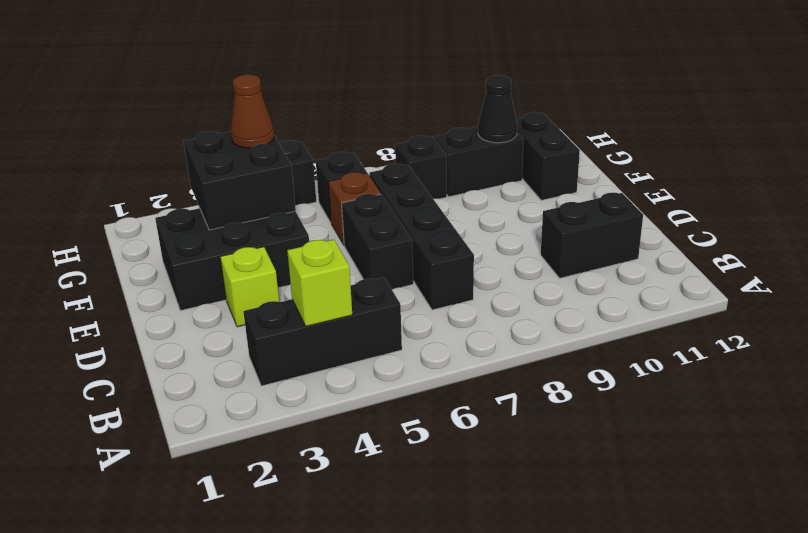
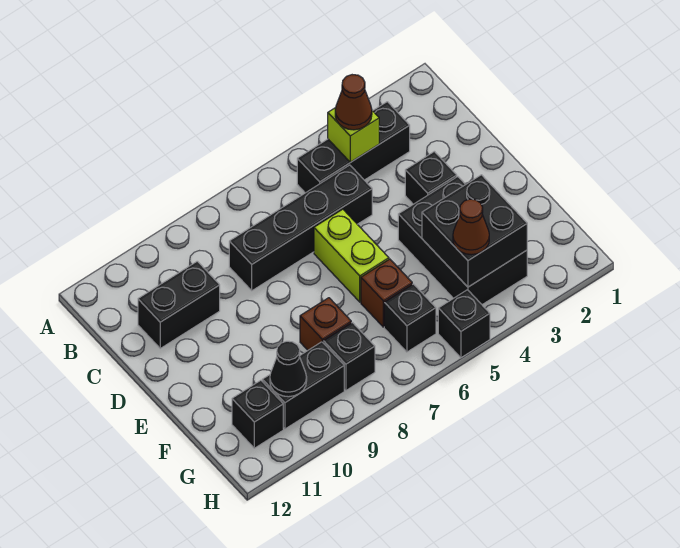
none -> brown 1x1 cone [335,75,372,130]
black 1x4 brick [369,163,474,310] -> black 1x4 brick turned to [229,165,372,291]
lime 1x1 brick [220,247,279,327] -> black 1x1 brick [405,151,457,204]
black 1x2 brick [342,194,413,289] -> lime 1x2 brick [314,209,389,302]
black 2x3 brick [155,208,309,311] -> black 2x3 brick turned to [398,177,527,305]
none -> brown 1x1 brick [300,298,351,350]
black 1x2 brick [516,112,580,200] -> black 1x1 brick [232,380,283,448]

